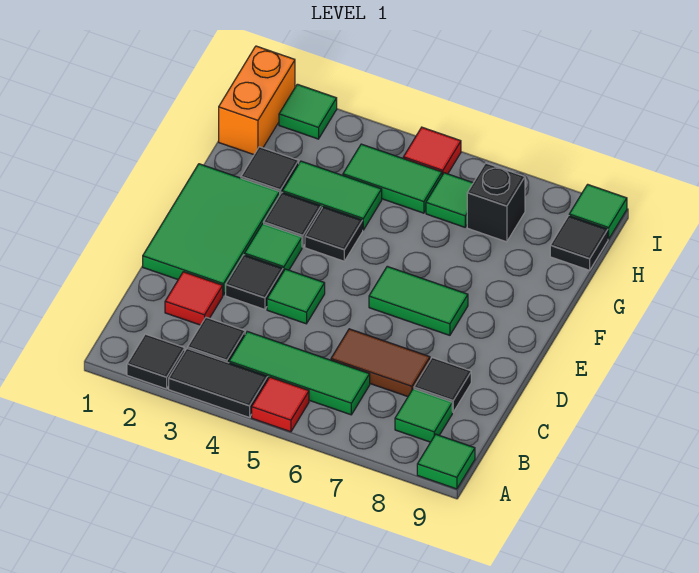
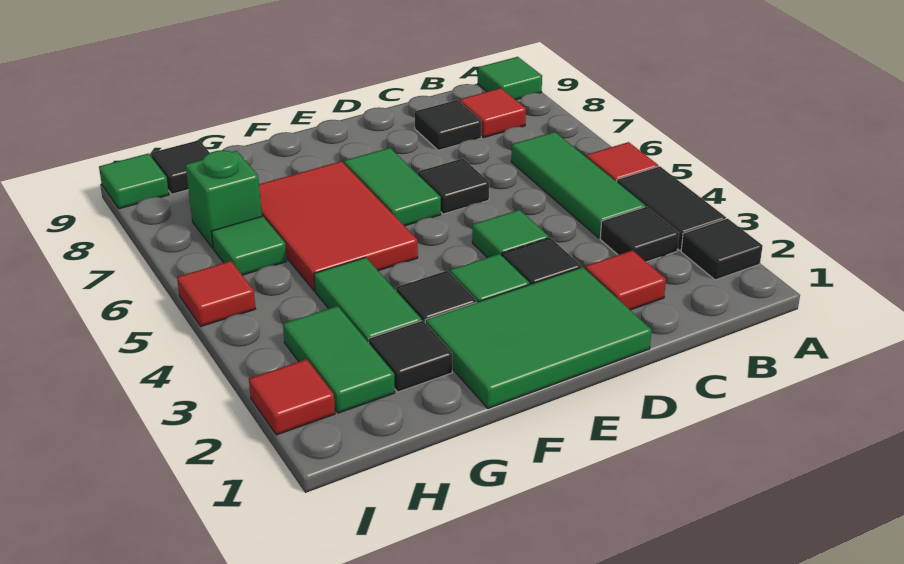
green 1x1 tile [395,389,452,442] -> red 1x1 tile [459,88,526,138]
brown 1x2 tile [331,329,430,397] -> none
black 1x1 tile [305,207,363,261] -> black 1x1 tile moved to [418,158,489,214]
none -> red 2x3 tile [259,161,418,291]
orange 1x2 brick [219,46,295,155] -> none
green 1x2 tile [343,144,442,213] -> green 1x2 tile moved to [283,306,395,413]
black 1x1 brick [467,163,525,242] -> green 1x1 brick [186,150,262,248]
green 1x1 tile [279,84,337,139] -> red 1x1 tile [249,359,335,435]

